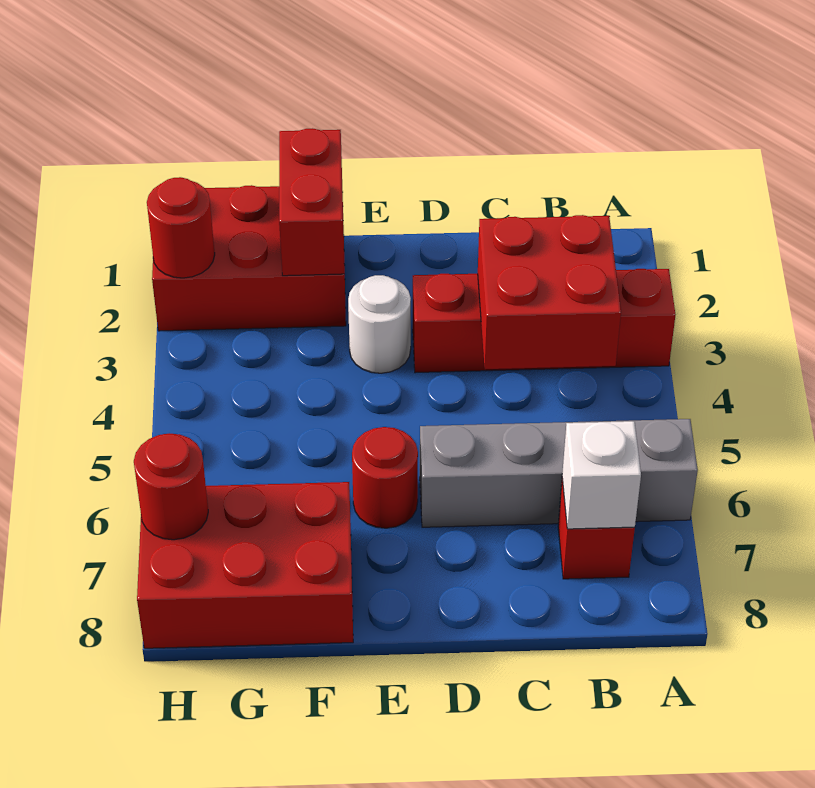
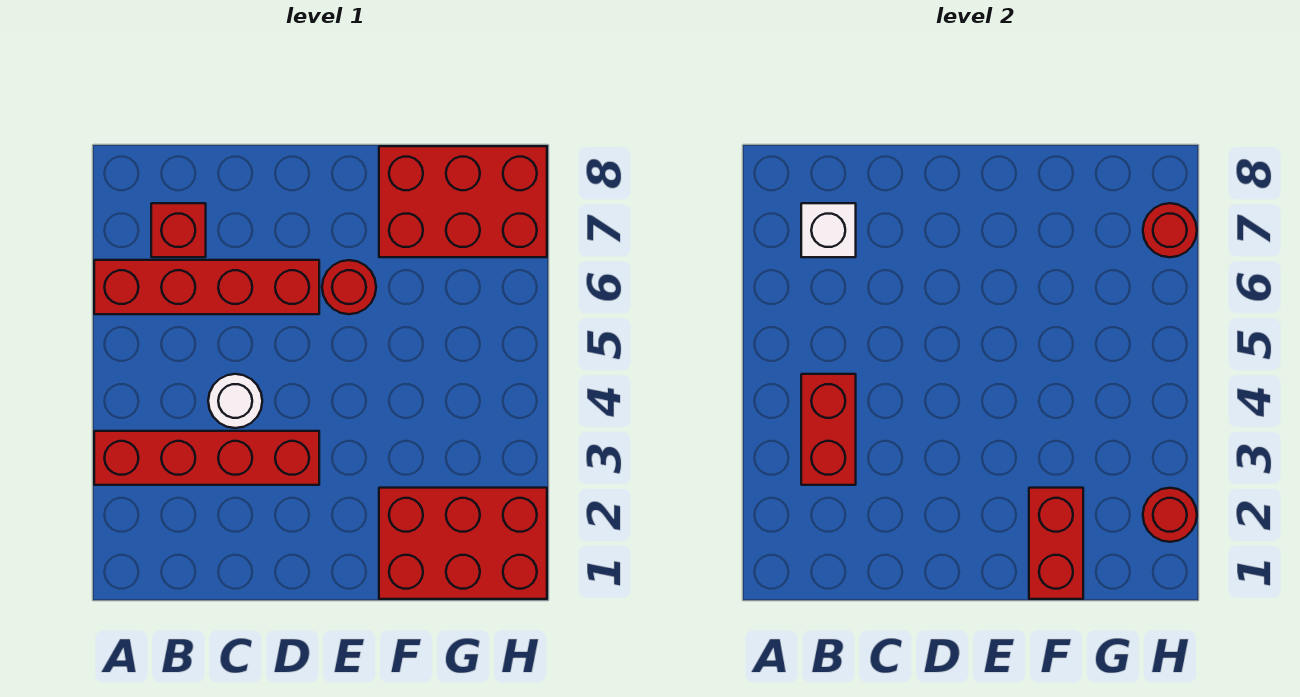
grey 1x4 brick [420,419,698,527] -> red 1x4 brick [94,260,319,314]
red 2x2 brick [478,215,621,369] -> red 1x2 brick [801,374,856,485]
white 1x1 round brick [348,275,411,373] -> white 1x1 round brick moved to [208,374,262,428]

